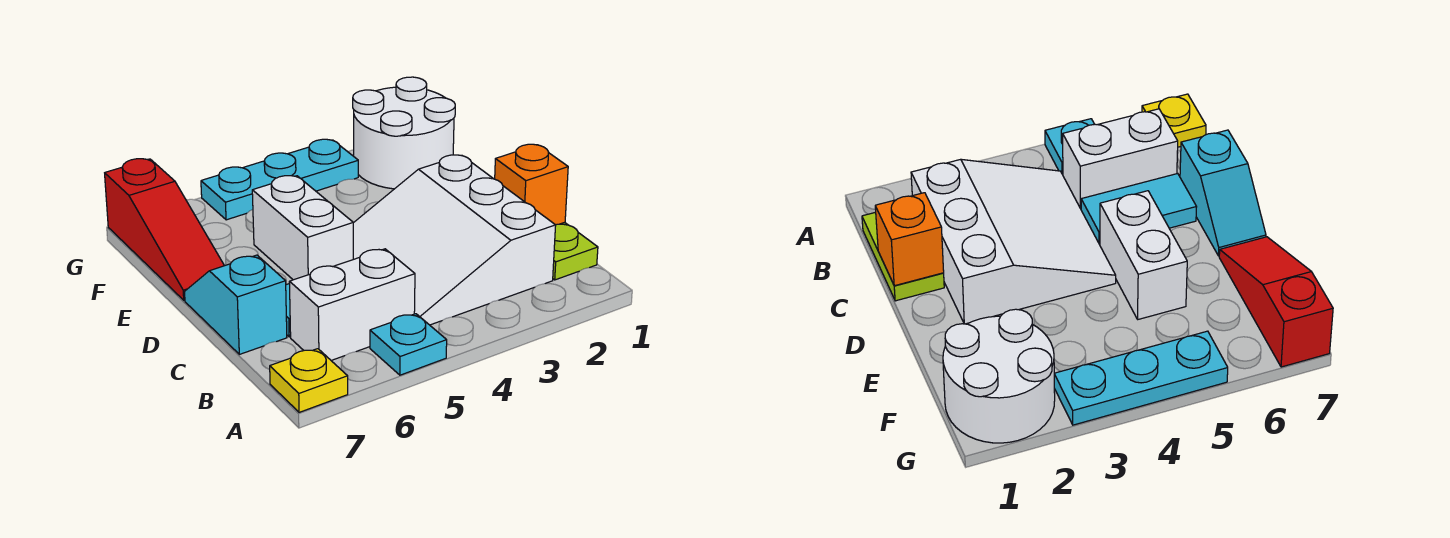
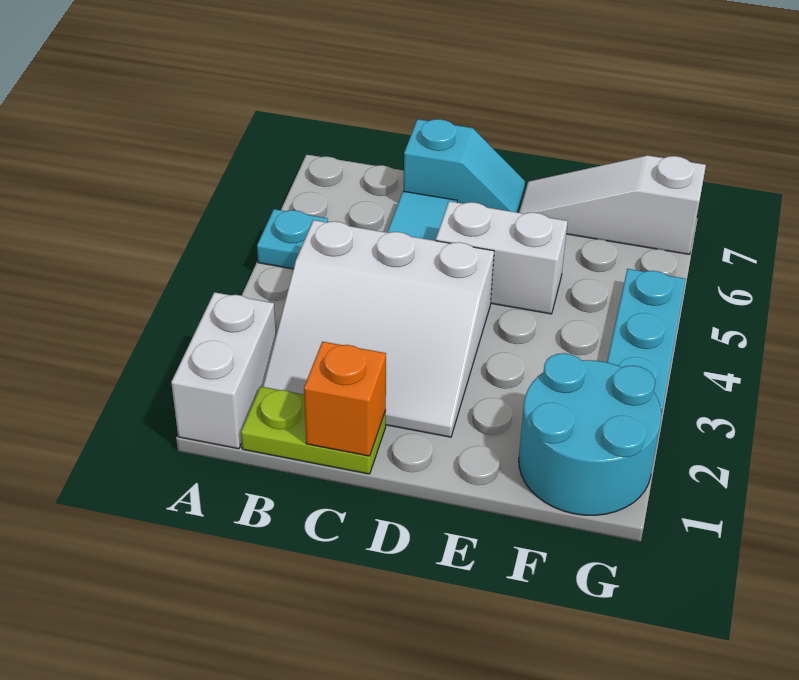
yellow 1x1 plate [270,349,348,412] -> none
white 3x3 slope [353,155,556,325] -> white 3x3 slope turned to [263,220,494,437]
white 1x2 brick [289,249,415,360] -> white 1x2 brick moved to [171,292,276,449]
red 1x3 slope [105,159,224,300] -> white 1x3 slope [519,155,706,254]
white 2x2 round brick [353,77,455,189] -> cyan 2x2 round brick [519,353,661,515]

